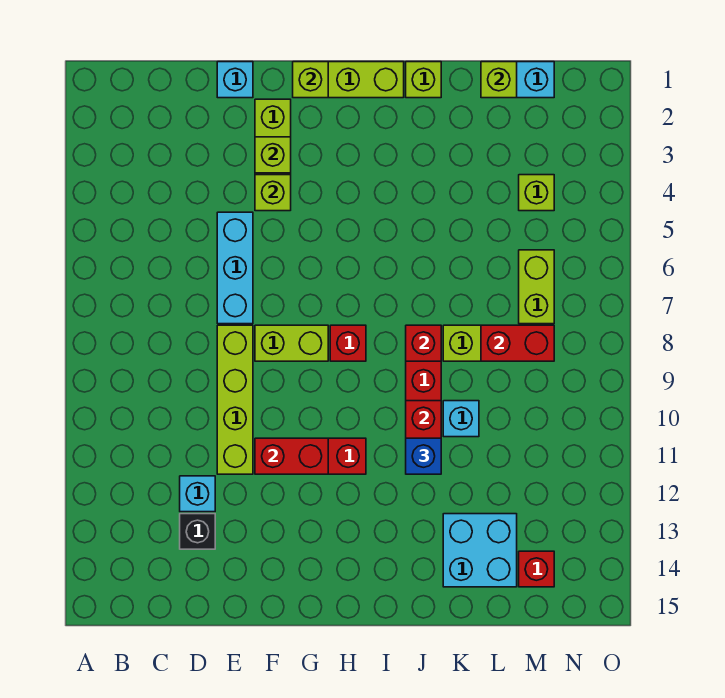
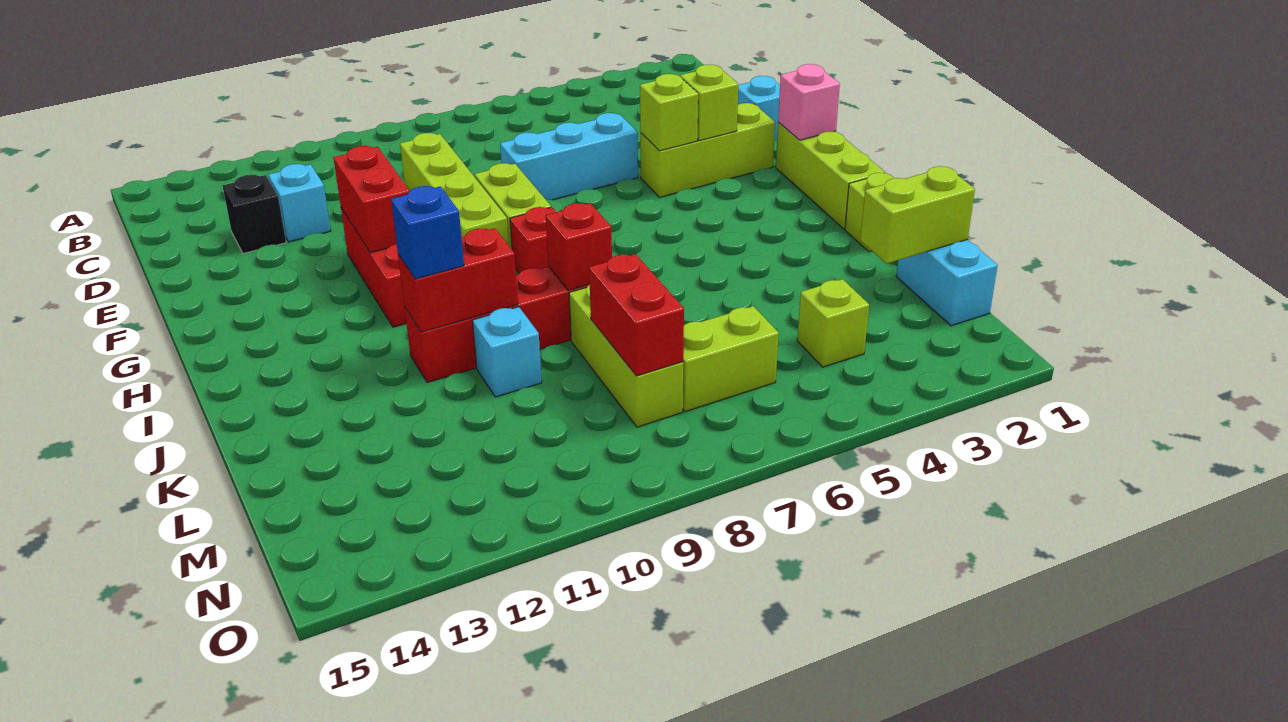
lime 1x4 brick [217,325,253,474] -> lime 1x4 brick turned to [400,133,509,245]
lime 1x1 brick [293,62,328,98] -> pink 1x1 brick [778,64,840,140]
cyan 2x2 brick [443,514,517,587] -> none
lime 1x1 brick [481,62,517,98] -> lime 1x2 brick [860,166,975,264]
red 1x1 brick [519,551,554,587] -> none

